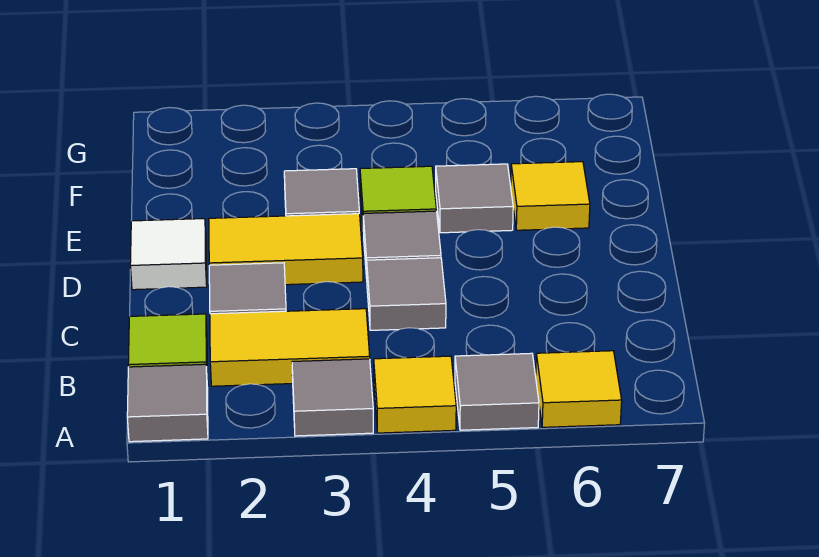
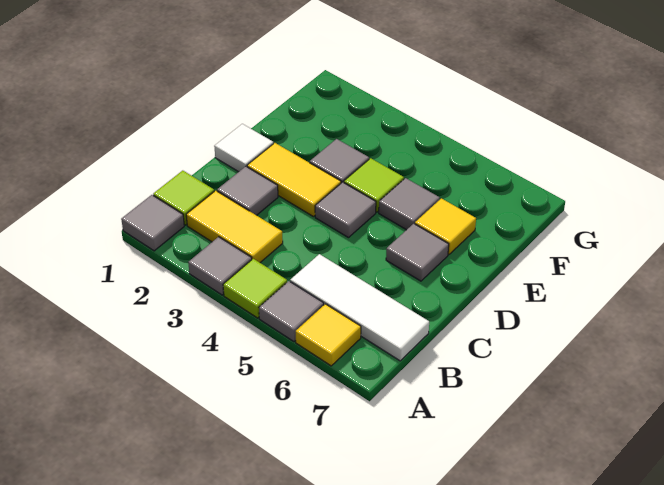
yellow 1x1 tile [374,356,456,433] -> lime 1x1 tile [223,259,287,318]
none -> white 1x3 tile [290,254,429,361]
grey 1x1 tile [367,258,446,330] -> grey 1x1 tile moved to [386,224,449,281]

